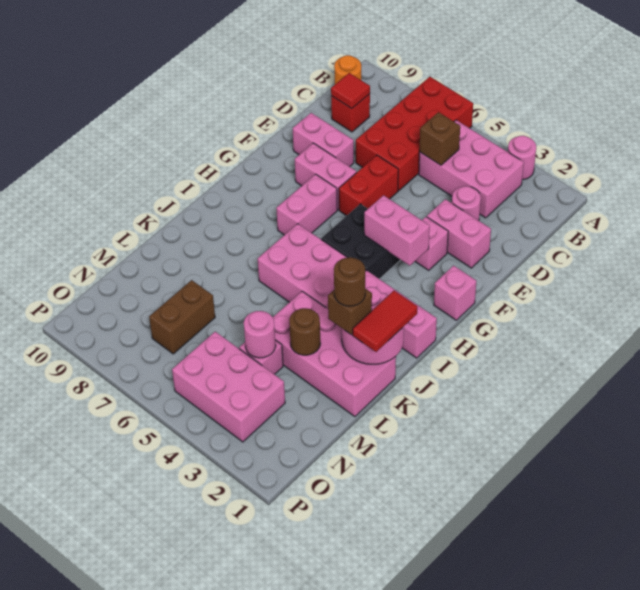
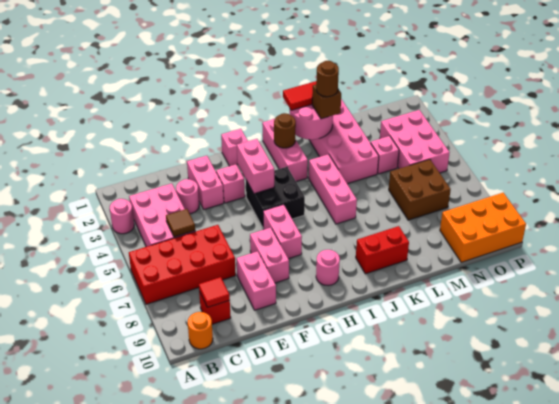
brown 1x1 brick [419,112,460,165] -> brown 1x1 tile [166,209,195,237]
red 1x2 brick [339,155,398,216] -> red 1x2 brick moved to [356,226,409,274]
pink 1x2 brick [276,174,337,235] -> pink 1x2 brick turned to [263,204,302,259]
pink 2x3 brick [258,224,348,309] -> pink 1x3 brick [309,154,357,224]
brown 1x1 round brick [289,308,321,355] -> brown 1x1 round brick moved to [274,113,296,148]
pink 1x1 round brick [244,311,276,358] -> pink 1x1 round brick moved to [316,250,340,286]
brown 1x2 brick [149,280,215,354] -> brown 2x2 brick [389,159,451,220]
none -> orange 2x3 brick [440,193,526,262]

